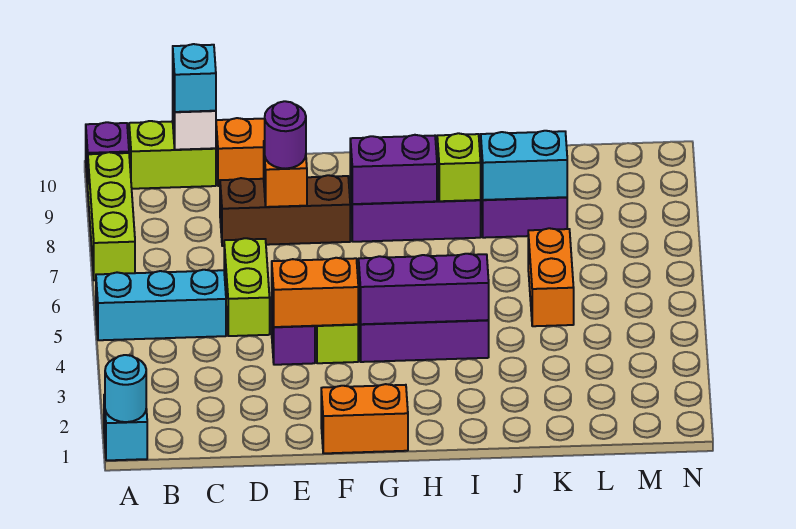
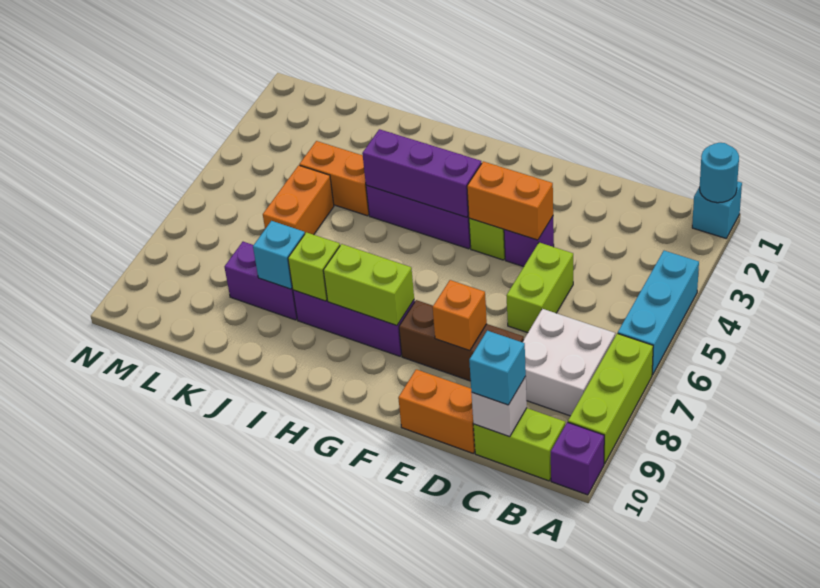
cyan 1x3 brick [96,270,226,340] -> cyan 1x3 brick turned to [618,251,699,375]
none -> white 2x2 brick [523,309,615,416]
purple 1x1 round brick [265,101,306,169] -> none
orange 1x2 brick [321,384,408,453] -> orange 1x2 brick moved to [299,141,369,216]
purple 1x2 brick [350,135,437,204] -> lime 1x2 brick [323,244,414,326]
cyan 1x2 brick [481,131,567,200] -> cyan 1x1 brick [253,221,305,289]

